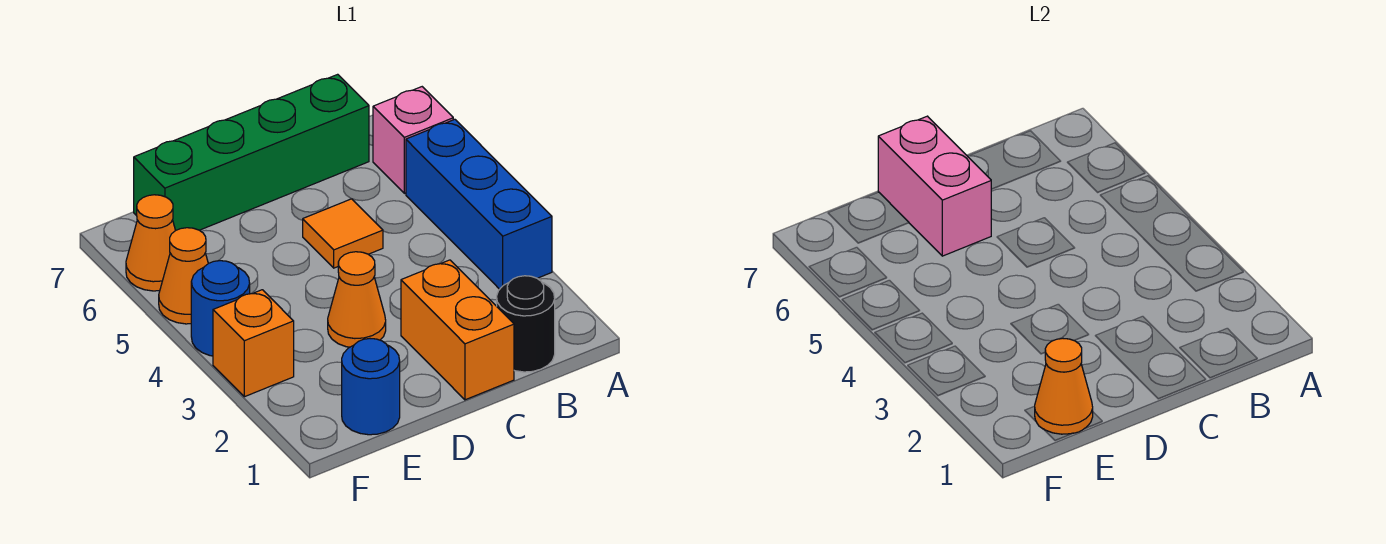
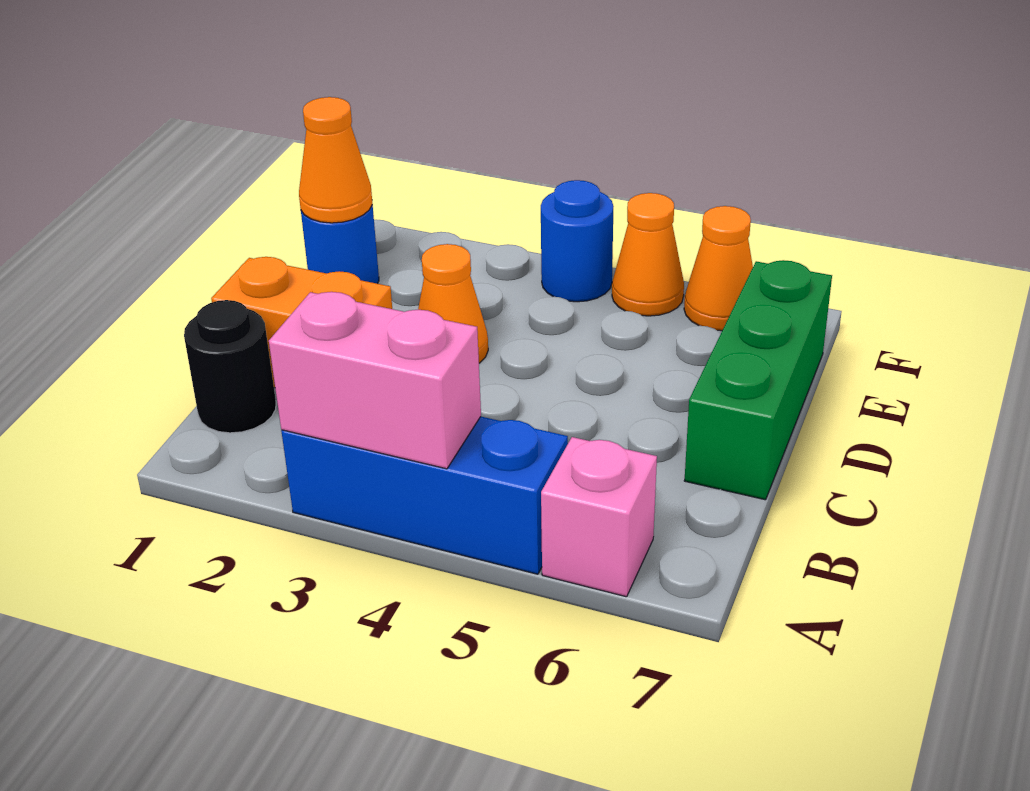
green 1x4 brick [134,74,369,230] -> green 1x3 brick [684,260,832,500]
orange 1x1 tile [303,199,383,268] -> none
pink 1x2 brick [878,116,991,256] -> pink 1x2 brick moved to [269,292,481,469]
orange 1x1 brick [213,290,294,397] -> none

